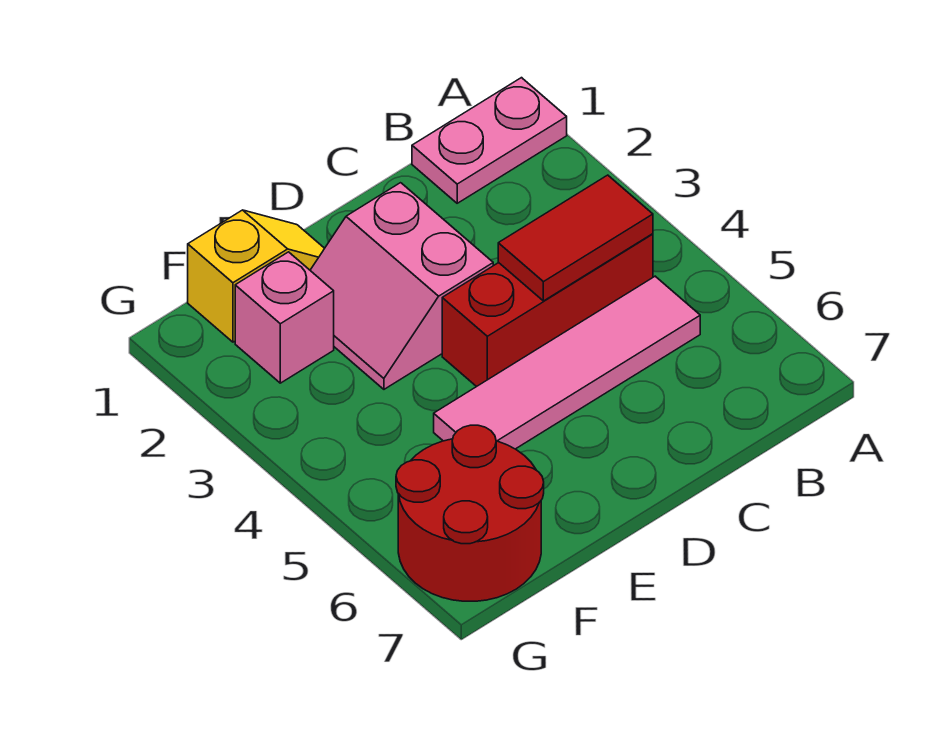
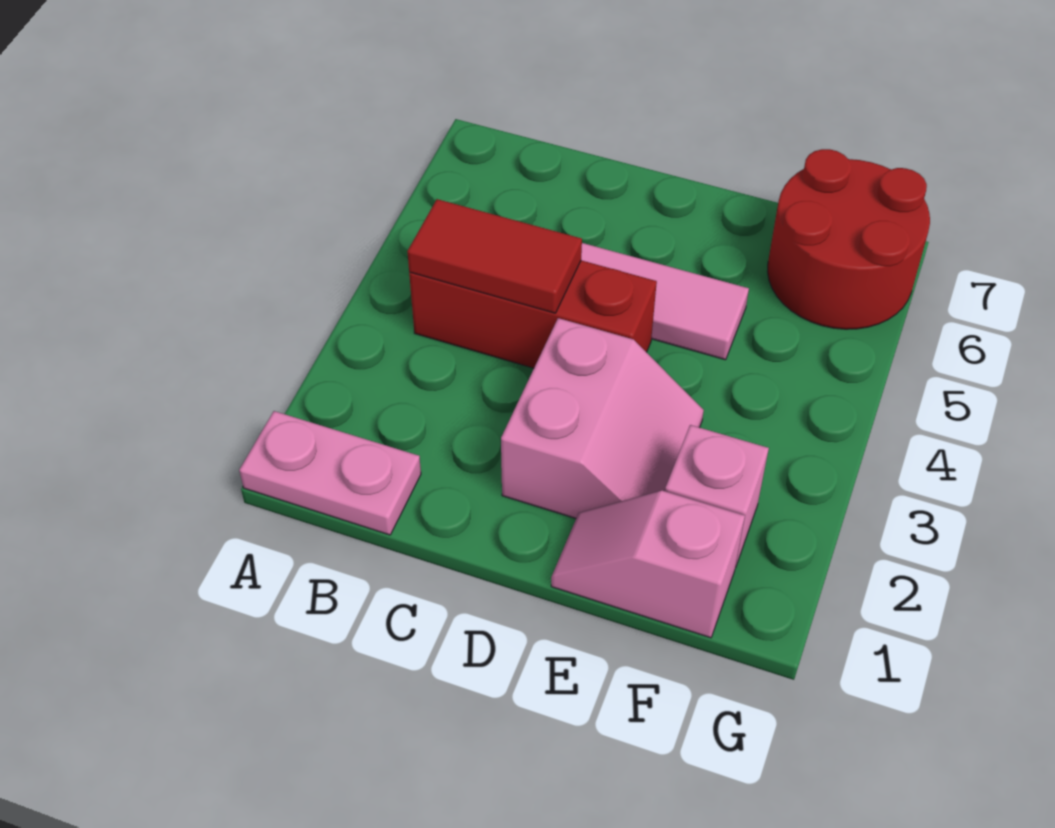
yellow 1x2 slope [188,210,325,342] -> pink 1x2 slope [551,491,745,638]

